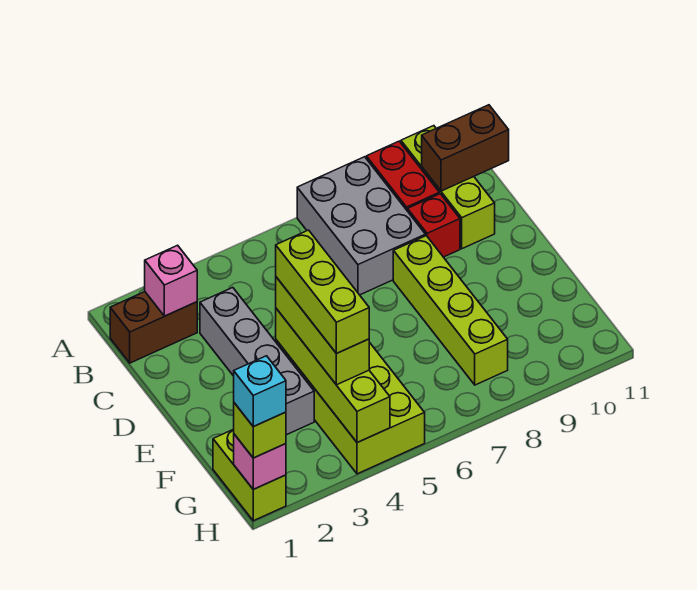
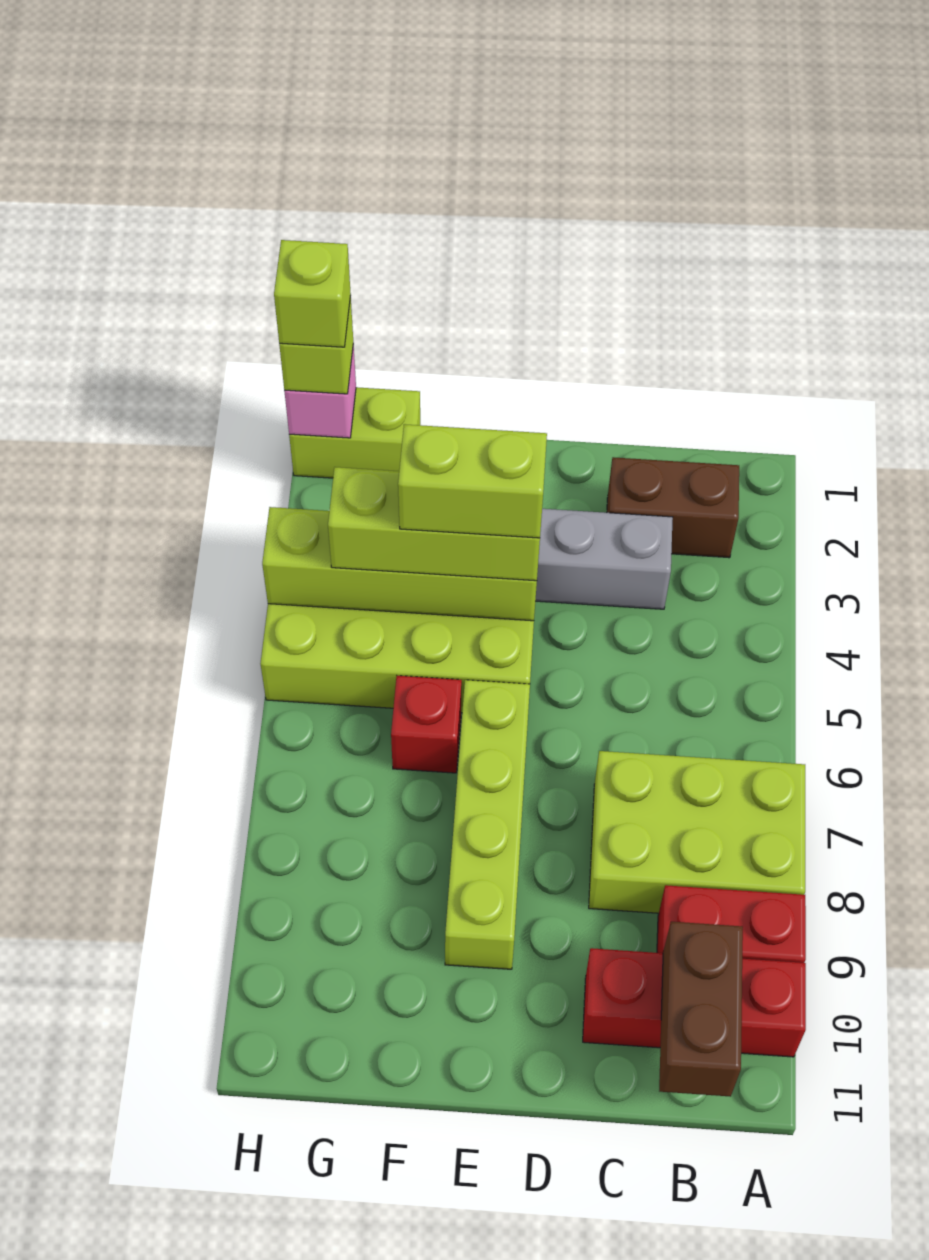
grey 2x3 brick [297,157,425,295] -> lime 2x3 brick [589,751,805,913]
lime 1x3 brick [401,126,495,249] -> red 1x3 brick [583,948,806,1057]
brown 1x2 brick [110,292,197,363] -> brown 1x2 brick turned to [607,457,739,558]
pink 1x1 brick [145,245,197,316] -> none
red 1x1 brick [408,194,460,257] -> red 1x1 brick moved to [391,676,462,773]
lime 1x4 brick [393,236,508,385] -> lime 1x4 brick turned to [445,680,530,969]
lime 1x3 brick [276,230,369,354] -> lime 1x2 brick [398,424,547,538]
cyan 1x1 brick [234,356,286,427] -> lime 1x1 brick [274,240,351,347]

